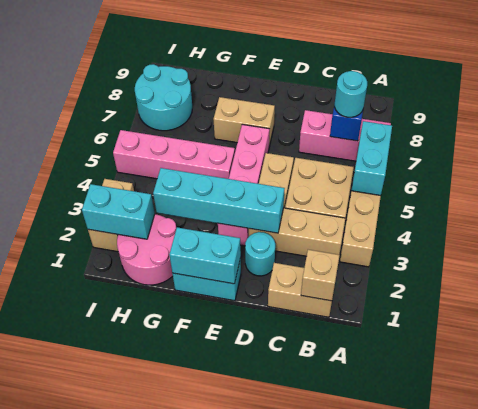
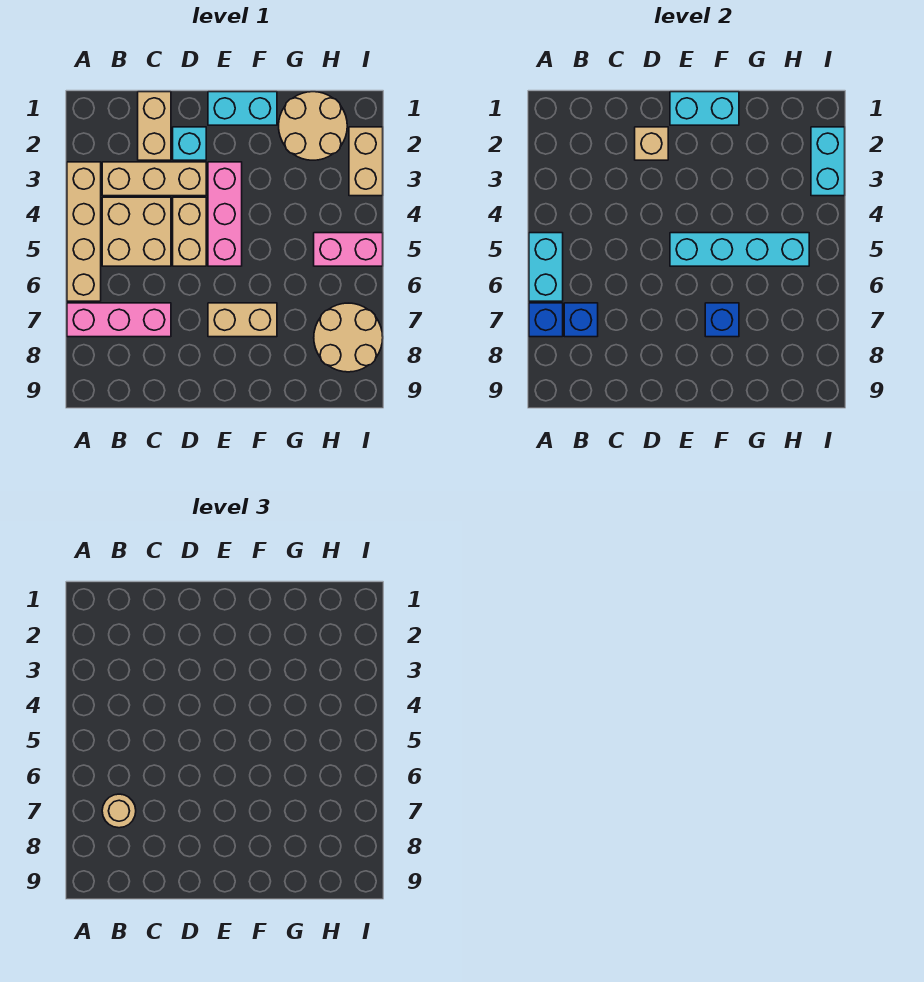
none -> blue 1x1 brick [529,303,563,337]
tan 1x2 brick [268,263,332,317] -> tan 1x2 brick turned to [138,92,171,160]
tan 1x1 brick [301,250,340,301] -> tan 1x1 brick moved to [635,127,668,160]
cyan 1x1 round brick [335,71,367,117] -> tan 1x1 round brick [102,794,136,828]
cyan 1x1 round brick [245,232,275,276] -> cyan 1x1 brick [173,127,206,160]
cyan 1x4 brick [153,168,285,233] -> cyan 1x4 brick moved to [670,233,809,266]
pink 1x4 brick [218,124,270,246] -> pink 1x3 brick [208,162,242,266]
pink 1x4 brick [113,130,235,179] -> pink 1x2 brick [314,233,383,266]
none -> blue 1x1 brick [705,303,739,337]
pink 2x2 round brick [117,214,176,285] -> tan 2x2 round brick [279,92,347,160]
cyan 1x2 brick [82,184,155,239] -> cyan 1x2 brick turned to [811,127,845,196]
cyan 2x2 round brick [135,64,192,131] -> tan 2x2 round brick [314,303,383,372]

